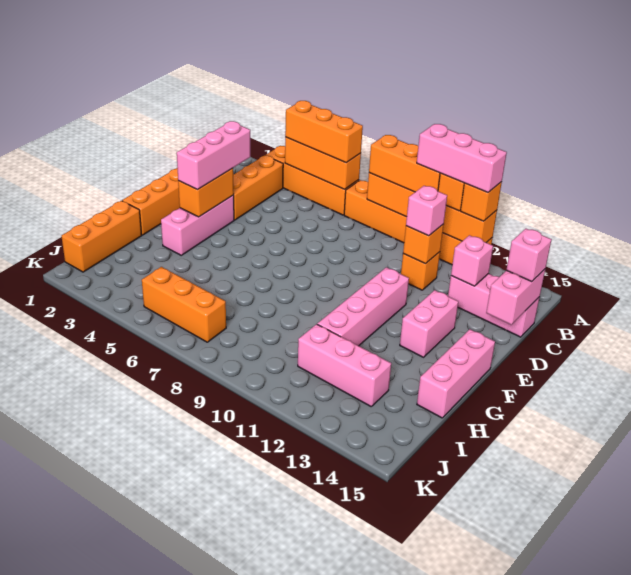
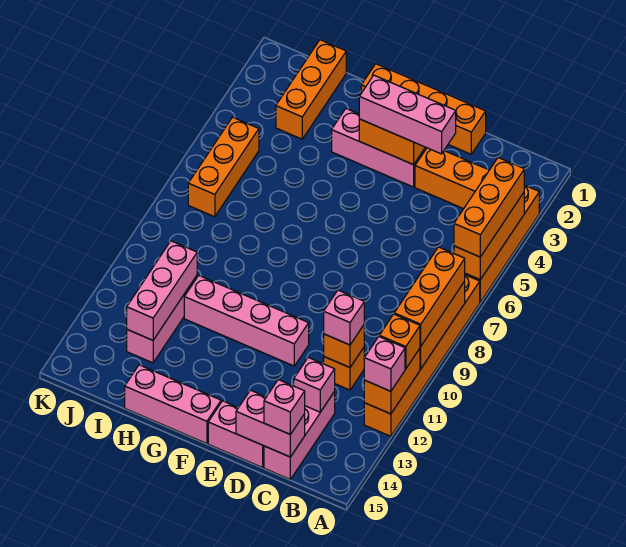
pink 1x3 brick [417,124,507,192] -> pink 1x3 brick moved to [127,241,197,340]
orange 1x1 brick [461,182,502,221] -> pink 1x1 brick [364,337,405,391]
pink 1x2 brick [400,290,458,357] -> pink 1x2 brick moved to [208,401,264,468]
orange 1x3 brick [62,201,142,272] -> orange 1x3 brick turned to [276,40,346,139]

